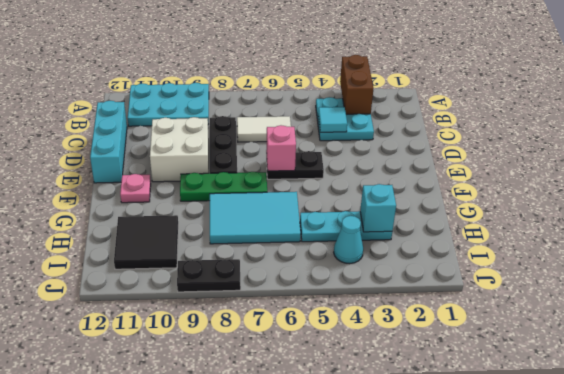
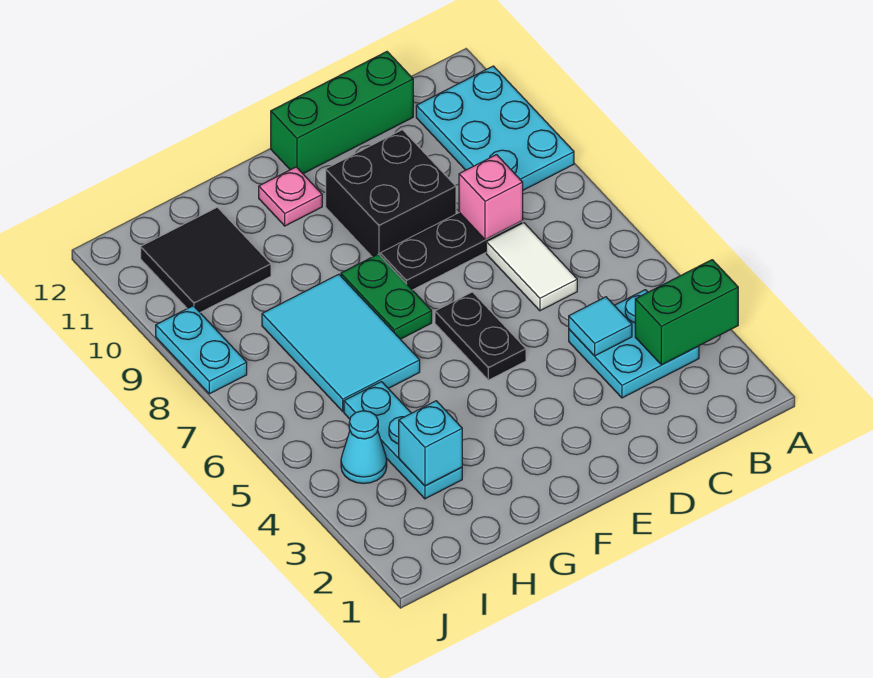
brown 1x2 brick [340,55,374,114] -> green 1x2 brick [635,260,738,365]
cyan 1x3 brick [90,101,127,183] -> green 1x3 brick [271,52,413,174]
white 2x2 brick [150,117,209,182] -> black 2x2 brick [326,130,456,257]
pink 1x1 brick [266,125,296,171] -> pink 1x1 brick moved to [459,155,523,240]
green 1x3 plate [180,172,267,201] -> green 1x2 plate [341,254,432,339]
black 1x2 plate [177,259,241,292] -> cyan 1x2 plate [156,306,247,394]

